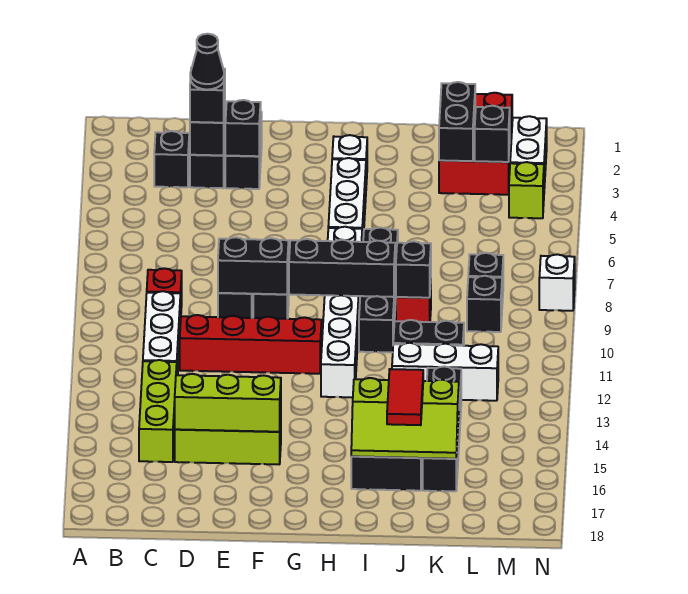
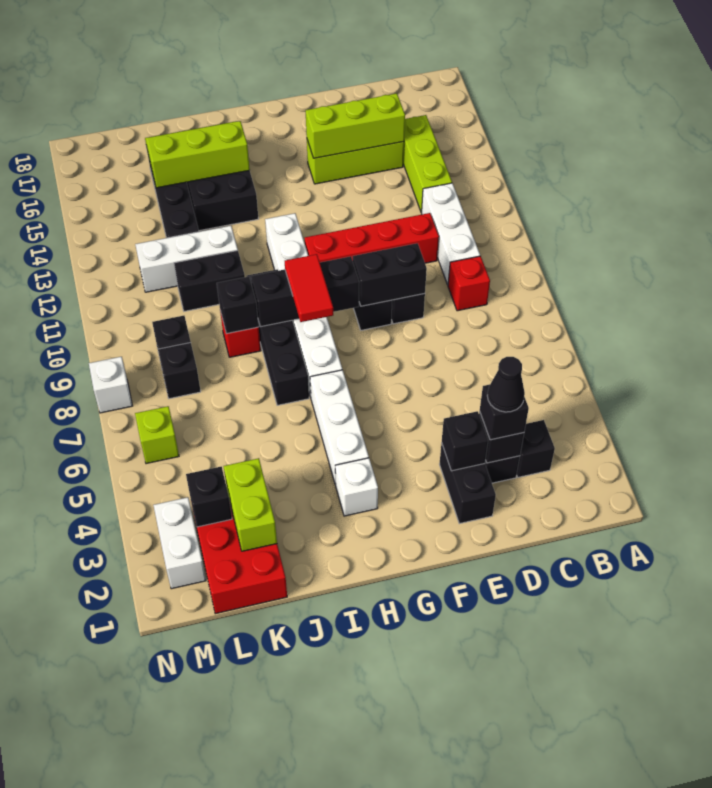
red 1x2 tile [387,369,423,425] -> red 1x2 tile moved to [285,254,333,322]
black 1x2 brick [439,82,475,161] -> lime 1x2 brick [224,458,277,551]
lime 1x1 brick [509,162,544,218] -> lime 1x1 brick moved to [135,406,179,464]

